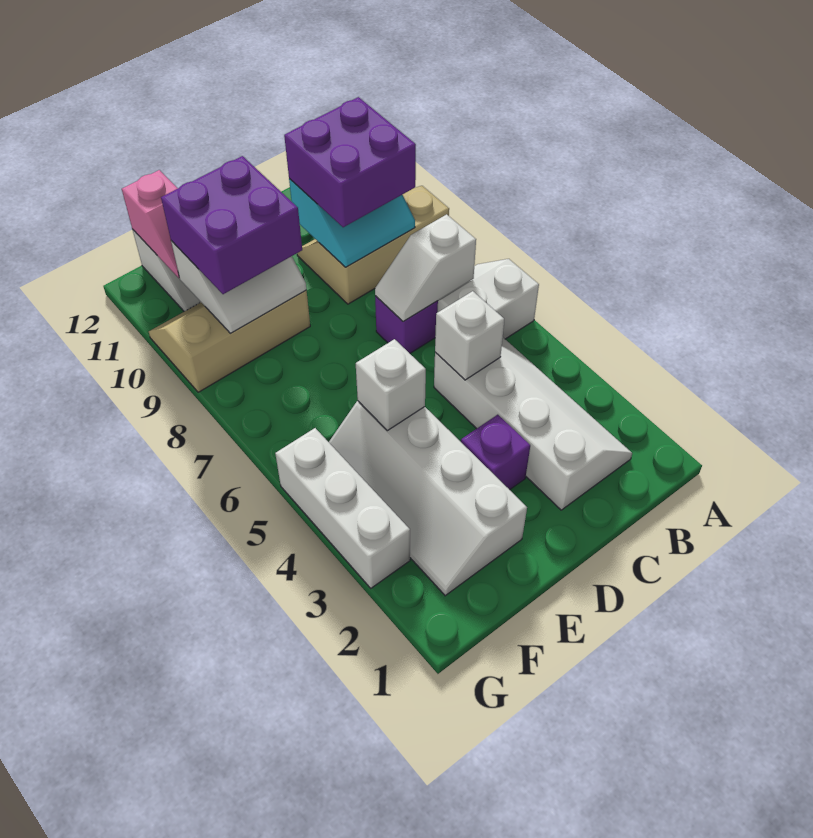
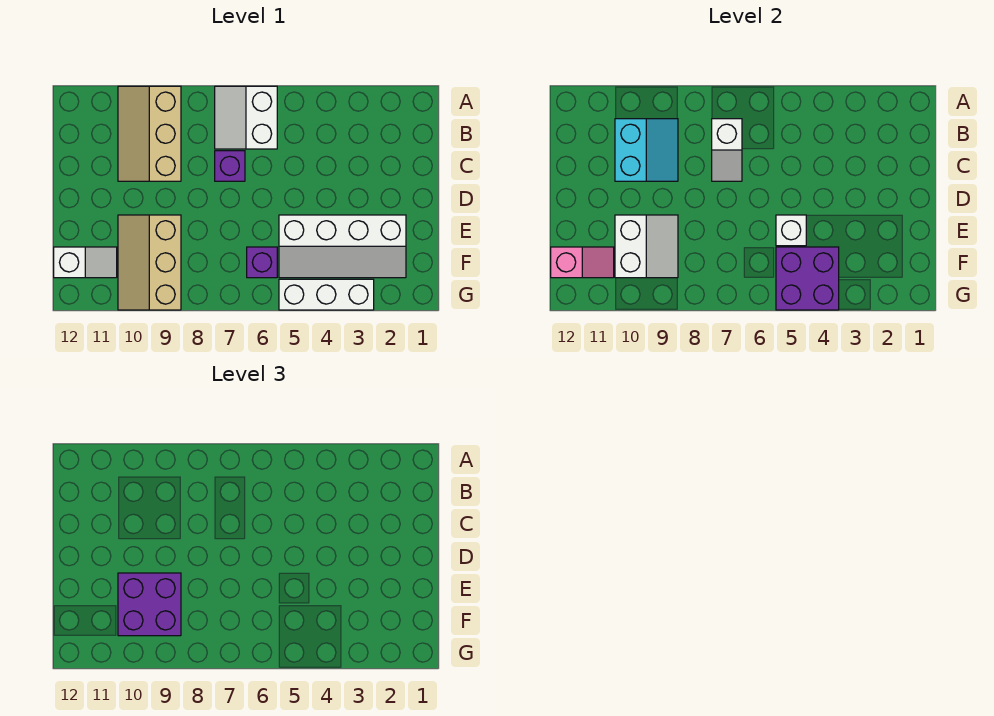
white 2x4 slope [434,338,632,510] -> none
purple 2x2 brick [284,97,416,227] -> purple 2x2 brick moved to [776,247,839,310]
white 1x1 brick [435,291,504,380] -> none
purple 1x1 brick [461,415,530,490] -> purple 1x1 brick moved to [247,247,277,278]

